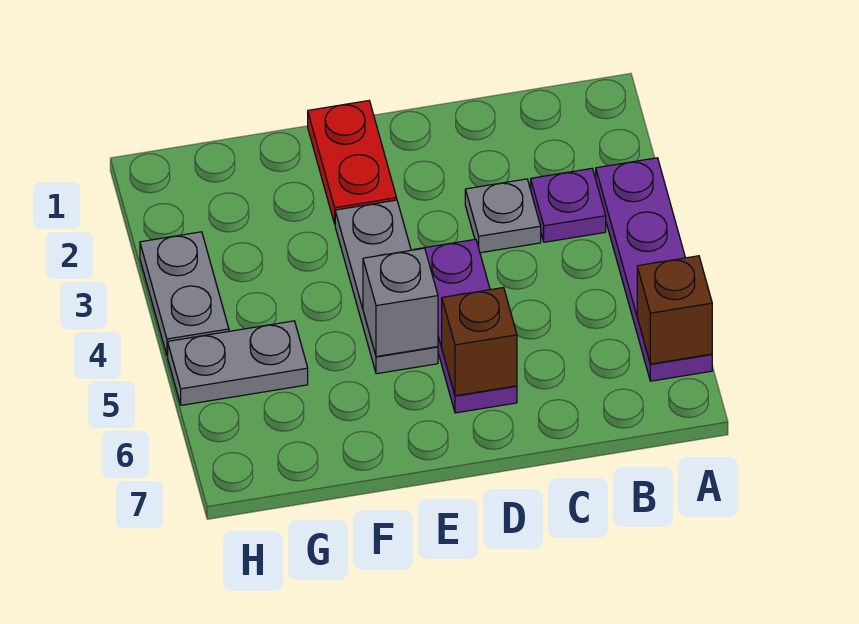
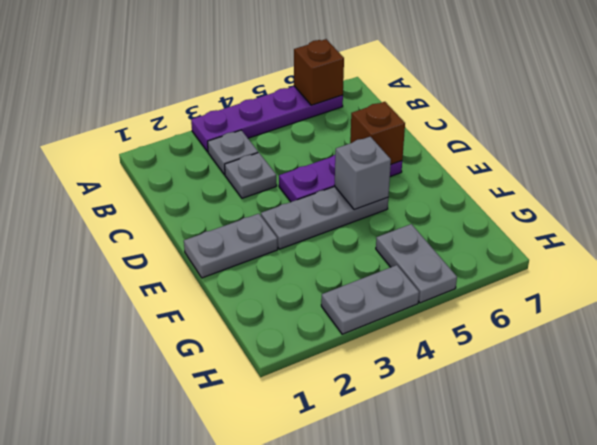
purple 1x1 plate [531,168,606,242] -> grey 1x1 plate [208,130,258,175]
red 1x2 plate [308,101,397,224] -> grey 1x2 plate [184,214,278,278]

